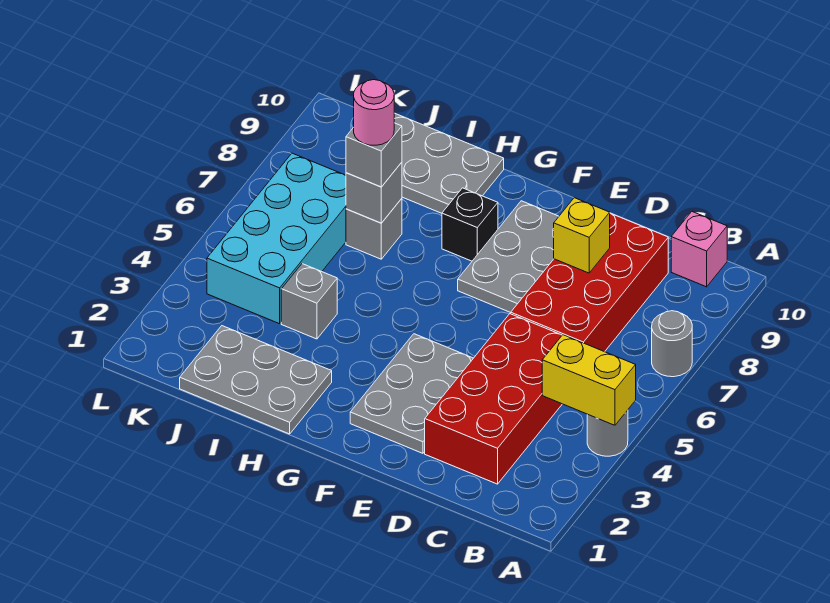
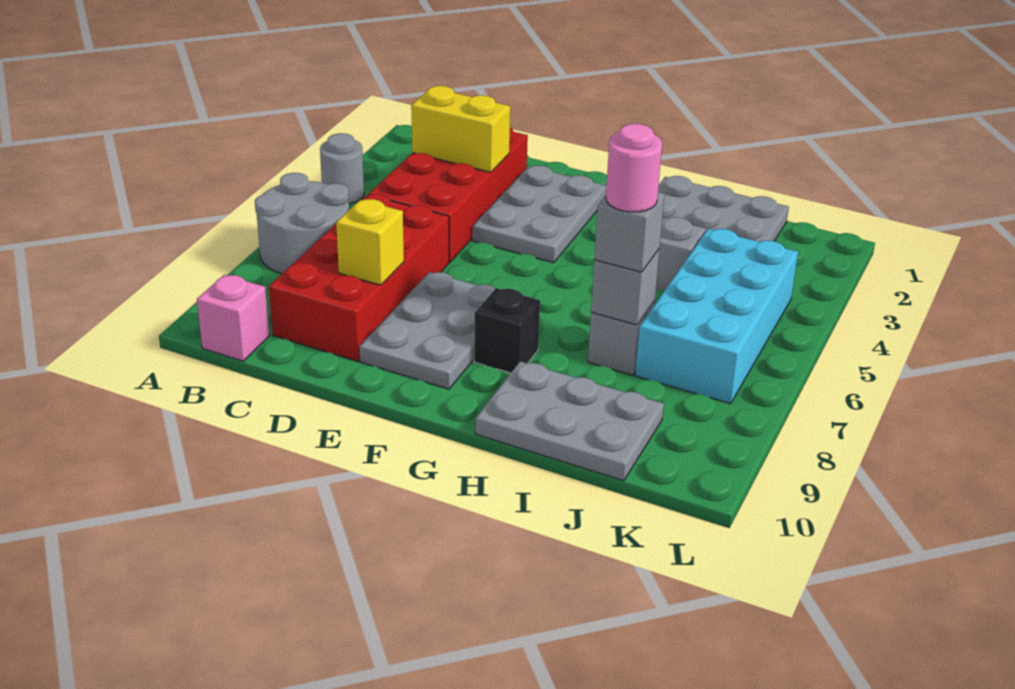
yellow 1x2 brick [542,335,636,425] -> yellow 1x2 brick moved to [411,86,510,172]
grey 1x1 round brick [652,311,692,377] -> grey 2x2 round brick [255,173,349,274]

